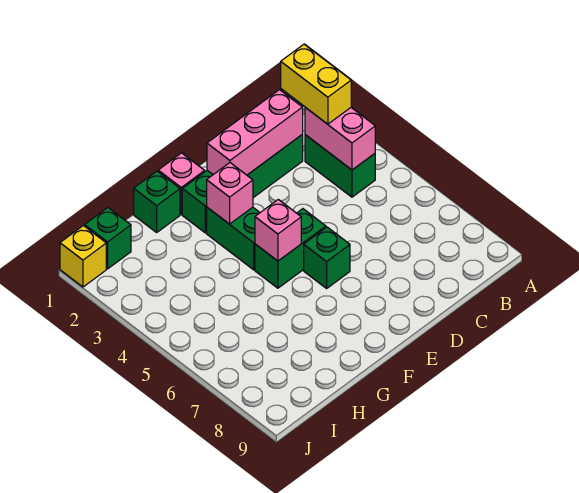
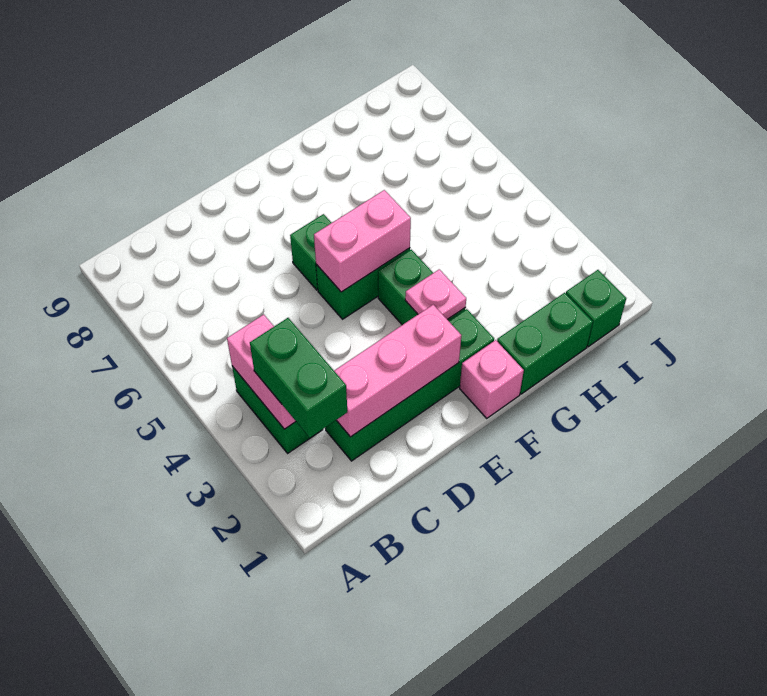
yellow 1x2 brick [281,44,351,124] -> green 1x2 brick [250,318,347,438]
pink 1x1 brick [207,163,253,224] -> pink 1x1 plate [405,269,466,319]
pink 1x1 brick [255,199,301,261] -> pink 1x2 brick [314,190,411,292]
green 1x1 brick [134,171,180,232] -> green 1x2 brick [497,293,593,394]
yellow 1x1 brick [60,226,106,287] -> none

